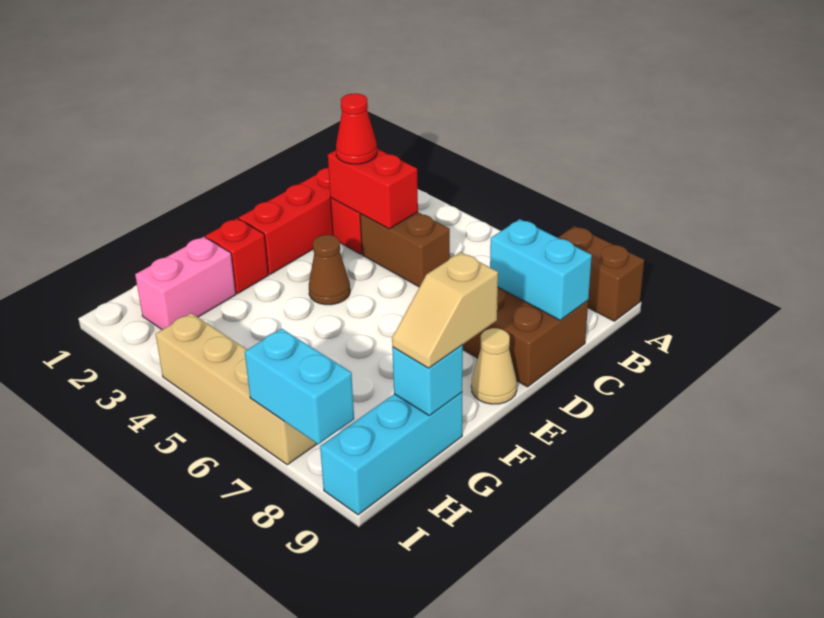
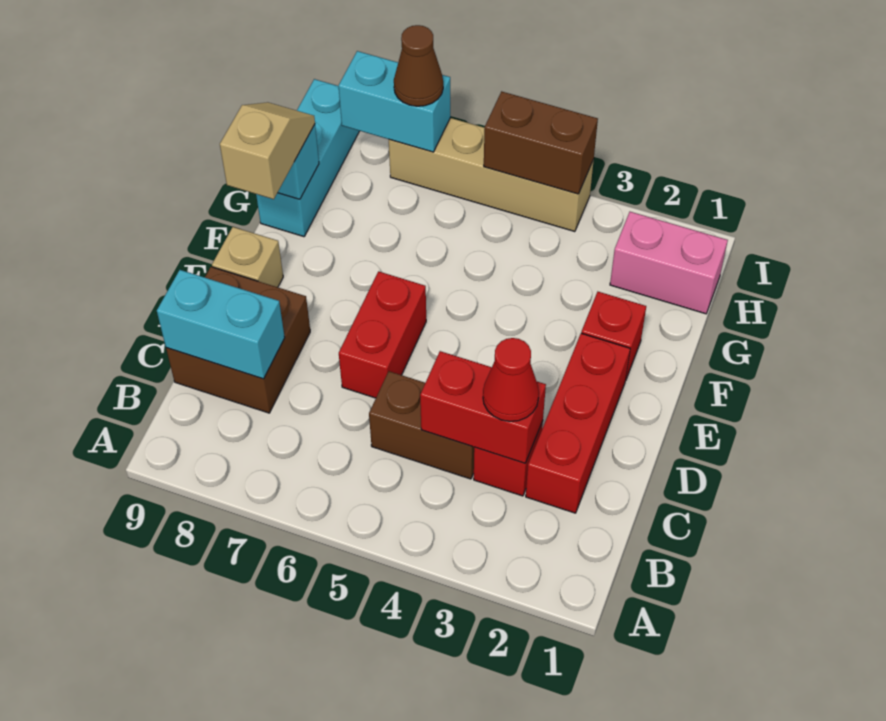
brown 1x2 brick [558,226,644,321] -> brown 1x2 brick moved to [484,91,598,194]
none -> red 1x2 brick [339,271,426,398]
brown 1x1 cone [309,235,350,305] -> brown 1x1 cone moved to [394,25,443,106]
tan 1x1 cone [471,328,517,404] -> tan 1x1 brick [212,227,283,287]
pink 1x2 brick [135,237,236,330] -> pink 1x2 brick turned to [610,212,728,314]

